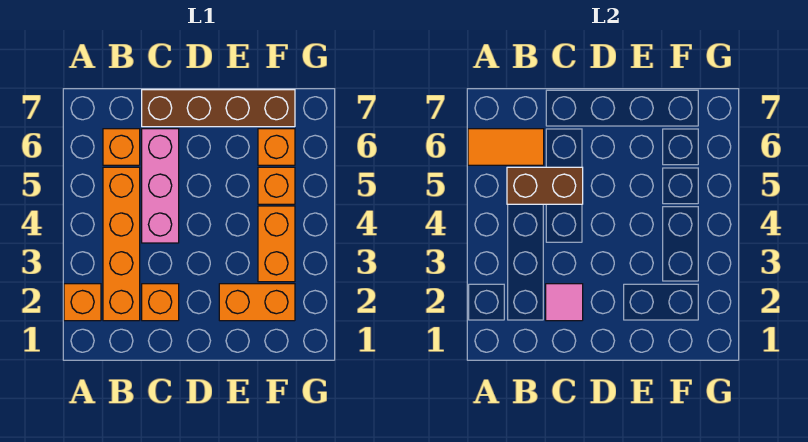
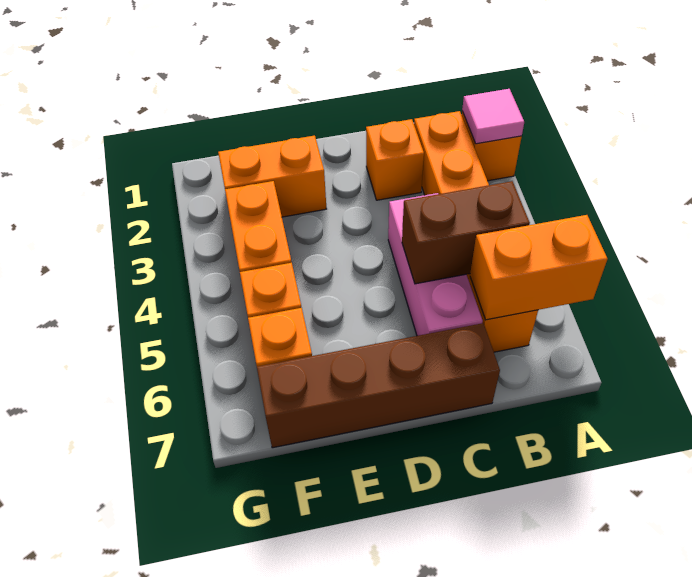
orange 1x2 tile [468,129,544,165] -> orange 1x2 brick [470,215,608,320]
pink 1x1 tile [546,284,583,321] -> pink 1x1 tile moved to [462,89,524,144]

